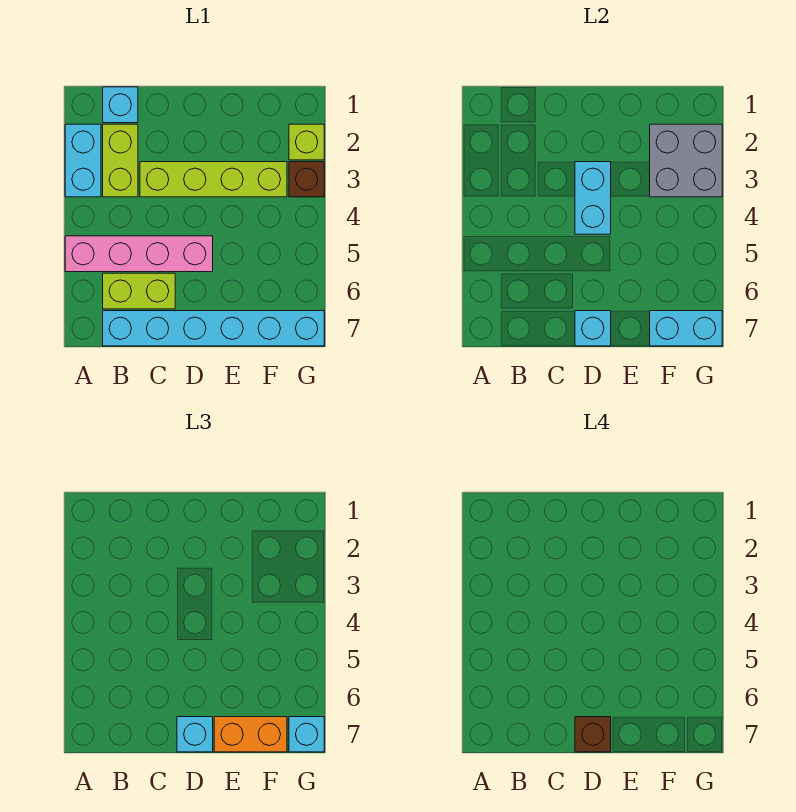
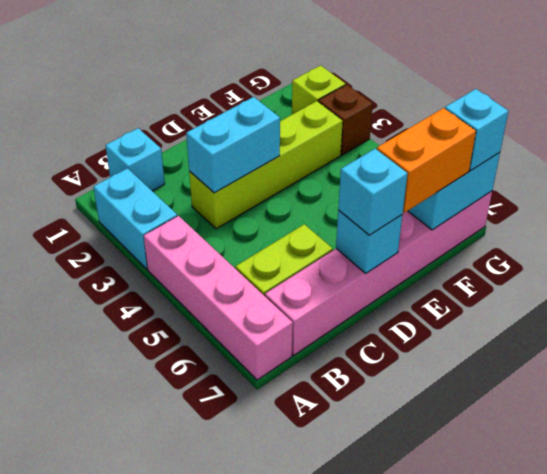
pink 1x4 brick [65,236,213,272] -> pink 1x4 brick turned to [144,216,293,380]
lime 1x2 brick [103,124,138,197] -> none
cyan 1x6 brick [103,311,324,346] -> pink 1x6 brick [265,191,492,355]
cyan 1x2 brick [575,162,611,234] -> cyan 1x2 brick turned to [186,97,280,193]
brown 1x1 brick [575,717,611,752] -> none
grey 2x2 brick [650,124,722,197] -> none

